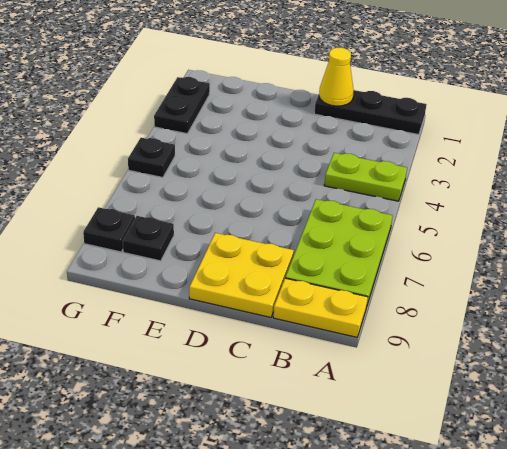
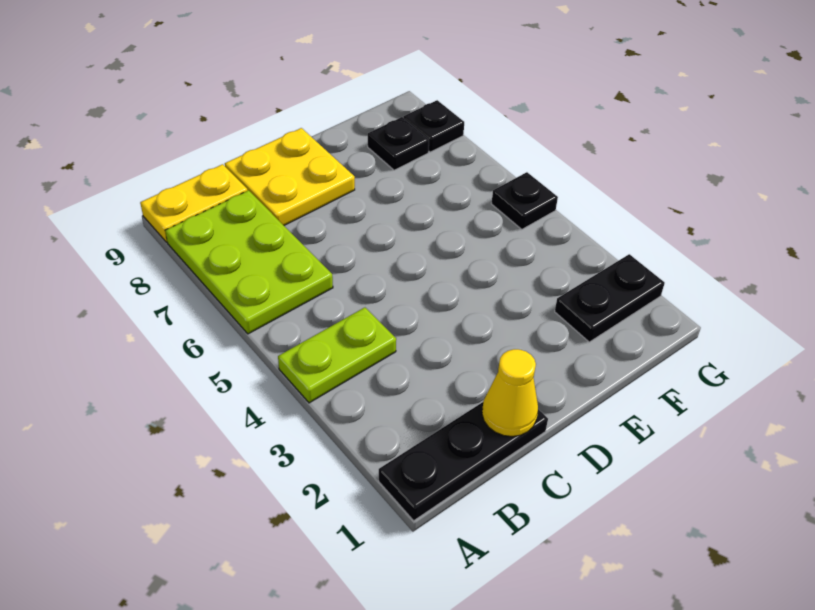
black 1x2 plate [154,77,210,134] -> black 1x2 plate turned to [555,254,665,342]

